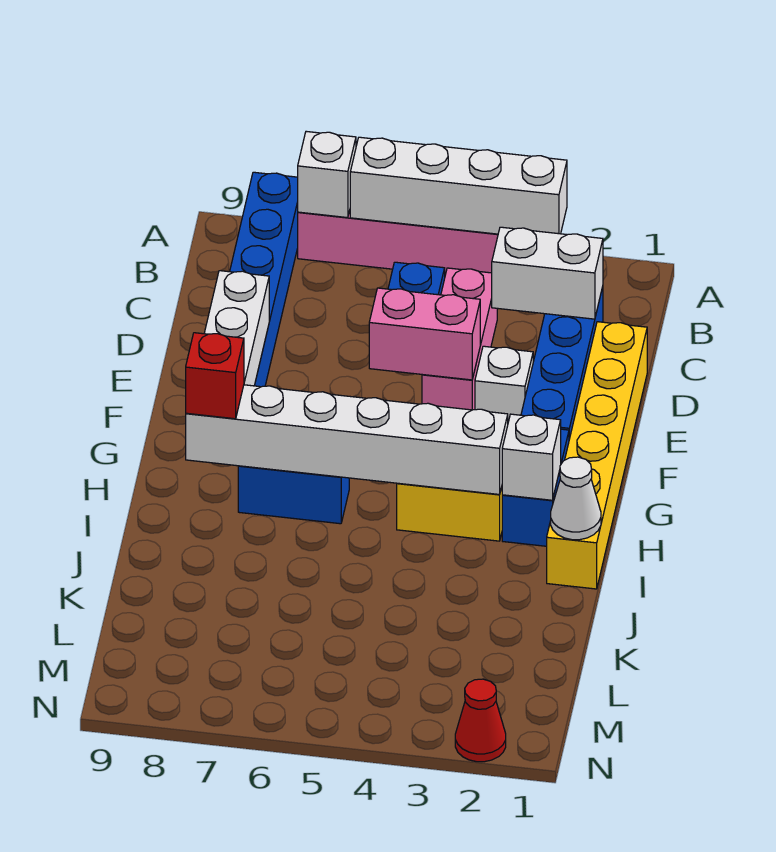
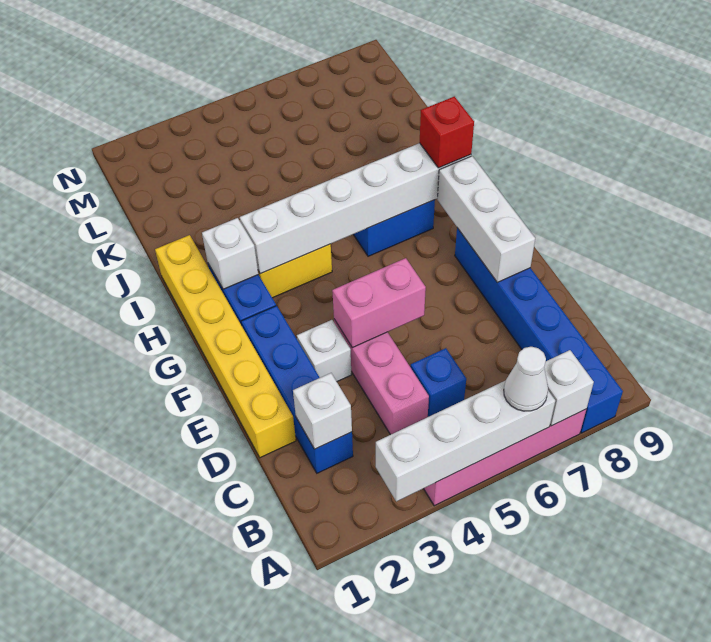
white 1x2 brick [492,227,603,319] -> white 1x1 brick [293,373,352,449]
white 1x1 cone [551,457,601,540] -> white 1x1 cone moved to [504,347,548,411]
red 1x1 cone [455,679,506,762] -> none

